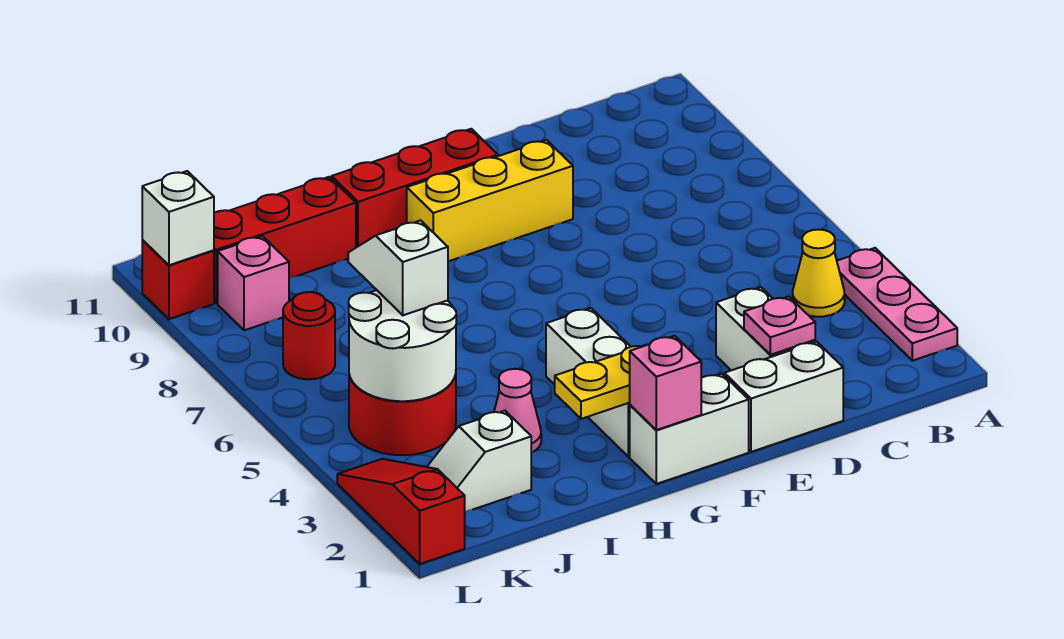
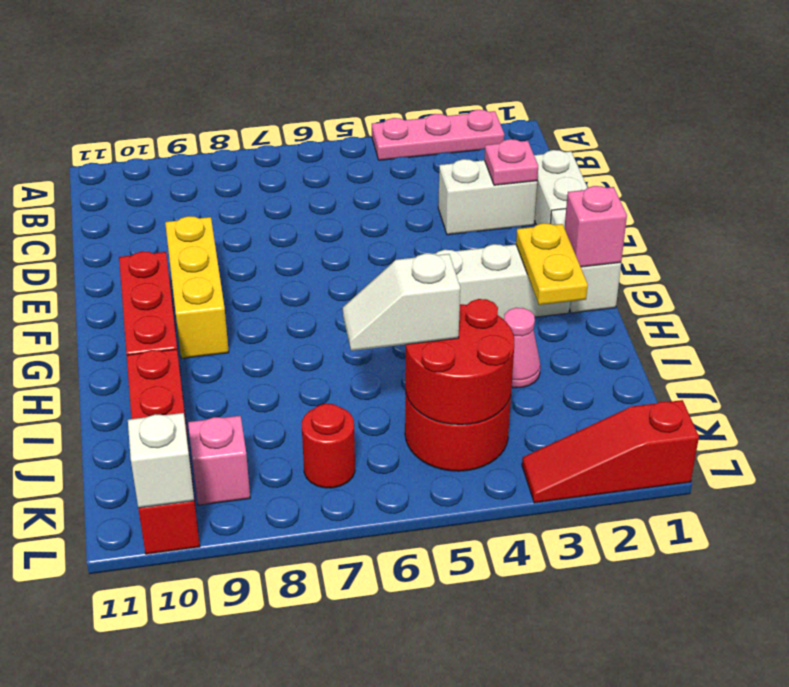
yellow 1x1 cone [793,229,845,317] -> none
white 1x2 slope [427,411,531,511] -> none
white 2x2 round brick [349,290,456,401] -> red 2x2 round brick [405,299,514,425]

